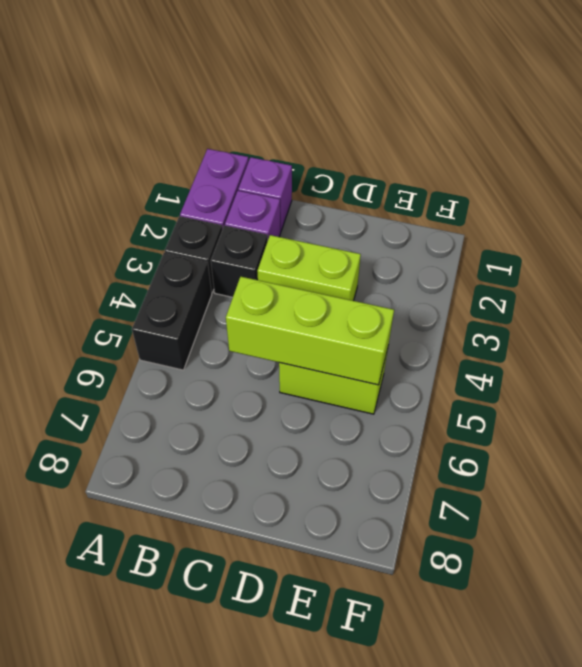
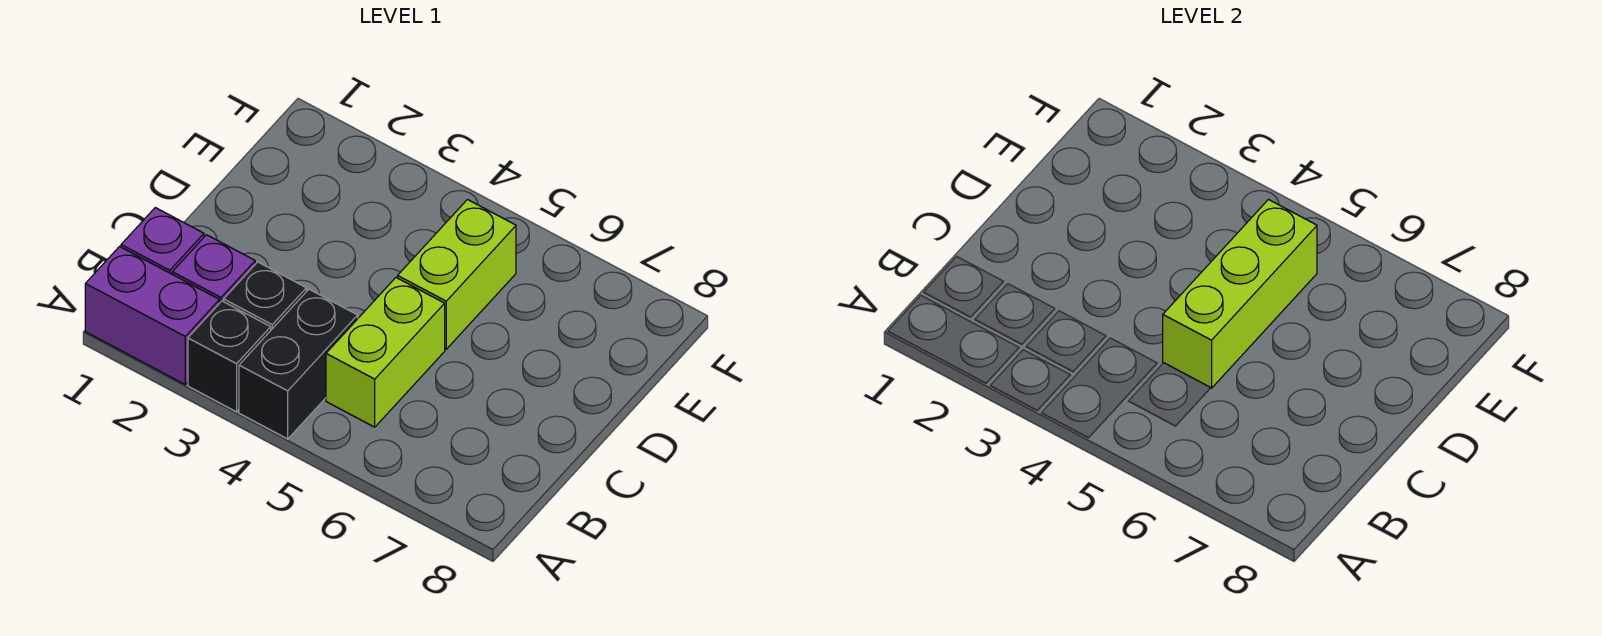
black 1x2 brick [132,253,212,370] -> black 1x2 brick turned to [239,289,358,439]
lime 1x2 brick [257,235,361,301] -> lime 1x2 brick moved to [326,278,445,427]

